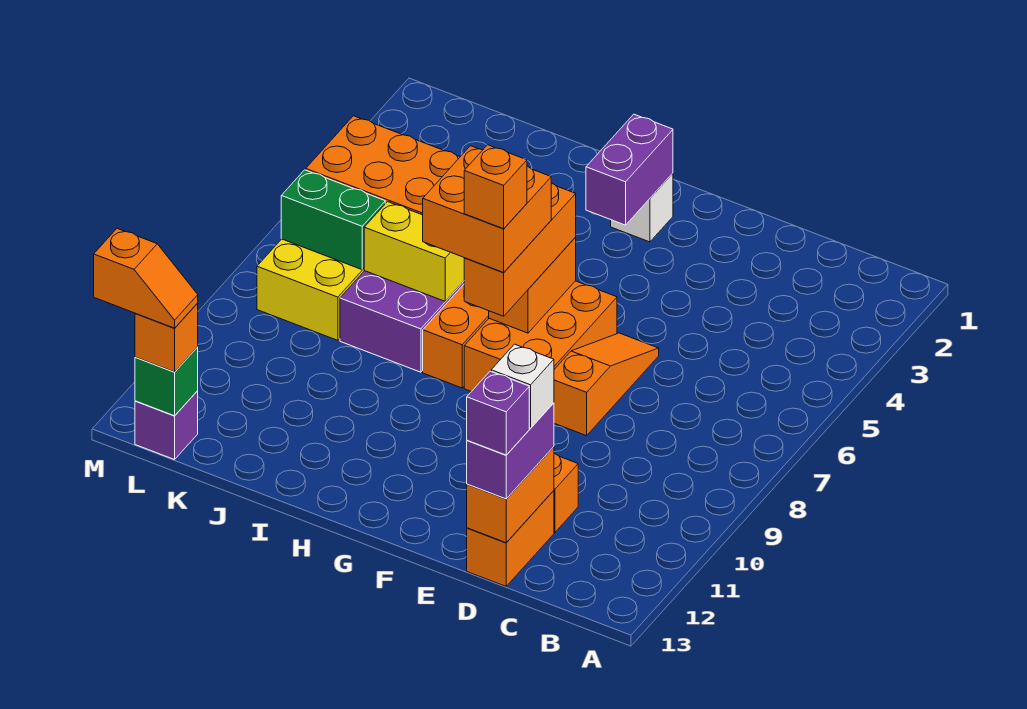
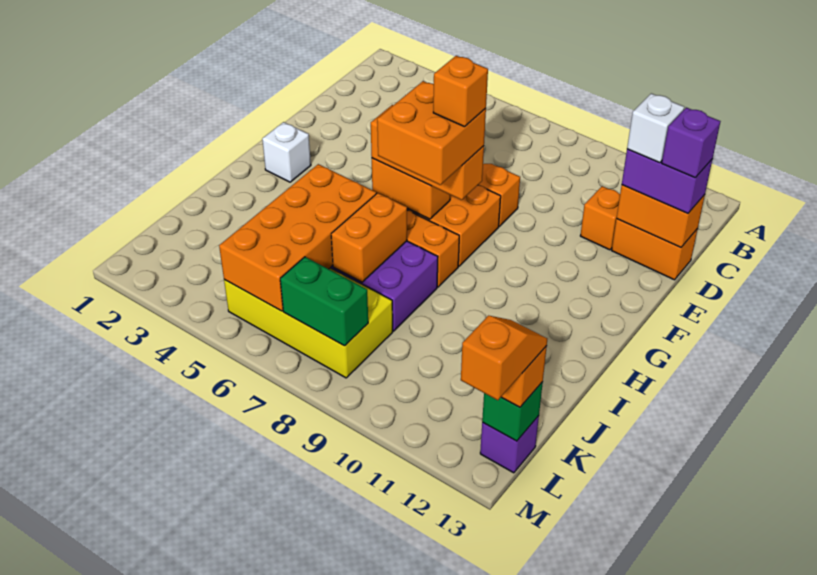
purple 1x2 brick [586,114,673,225] -> none
yellow 1x2 brick [364,202,464,301] -> orange 1x2 brick [331,193,407,282]
green 1x2 brick [281,170,385,270] -> green 1x2 brick turned to [280,257,368,346]

